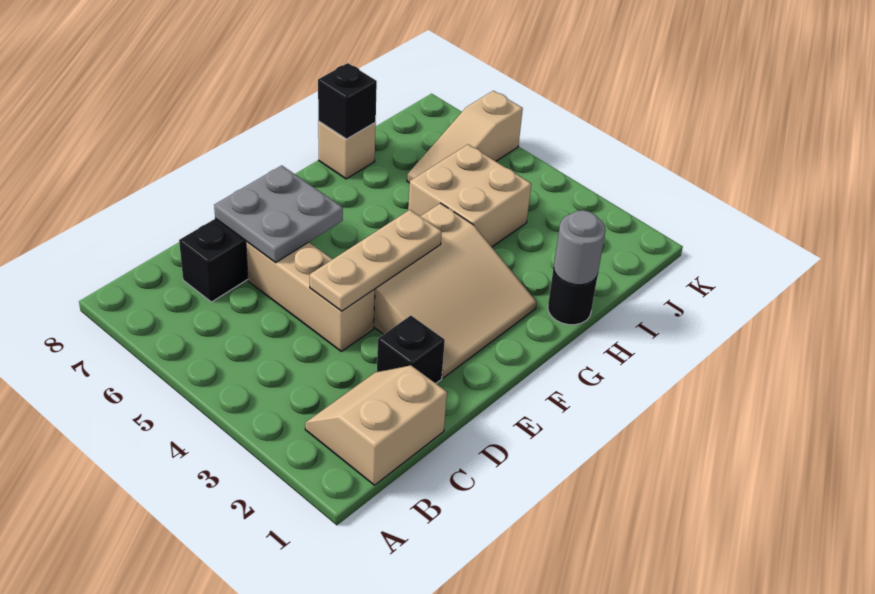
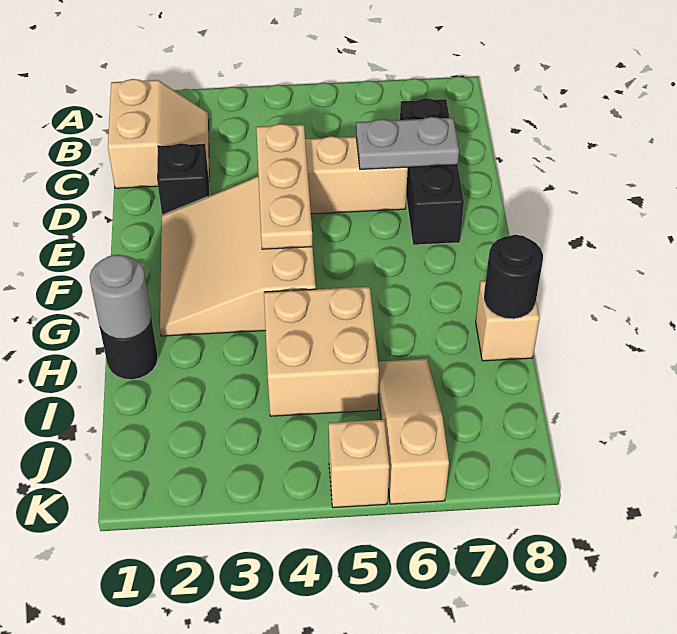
grey 2x2 plate [214,166,343,263] -> grey 1x2 plate [356,117,459,169]
black 1x1 brick [318,63,377,139] -> black 1x1 round brick [484,235,543,319]
none -> tan 1x1 brick [329,420,389,508]

